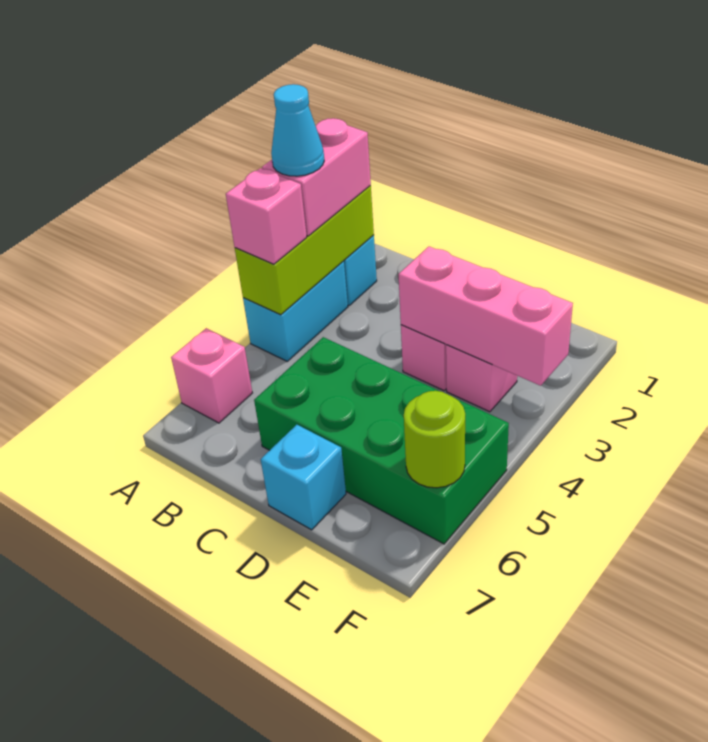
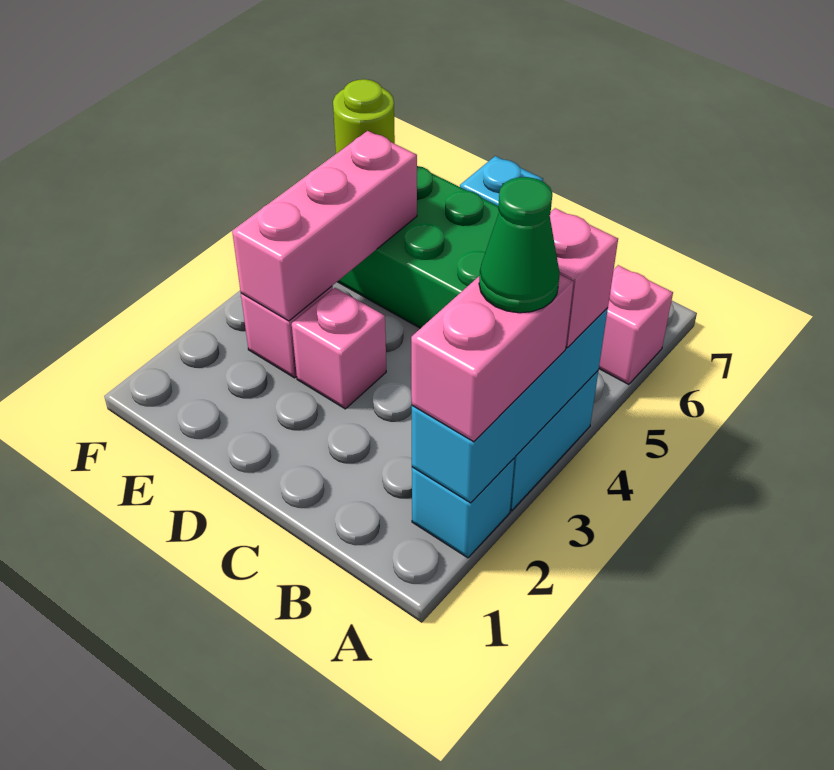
lime 1x3 brick [235,186,374,315] -> cyan 1x3 brick [412,308,608,503]
cyan 1x1 cone [271,84,324,176] -> green 1x1 cone [479,177,560,313]
pink 1x3 brick [398,247,573,386] -> pink 1x3 brick turned to [232,131,417,321]

